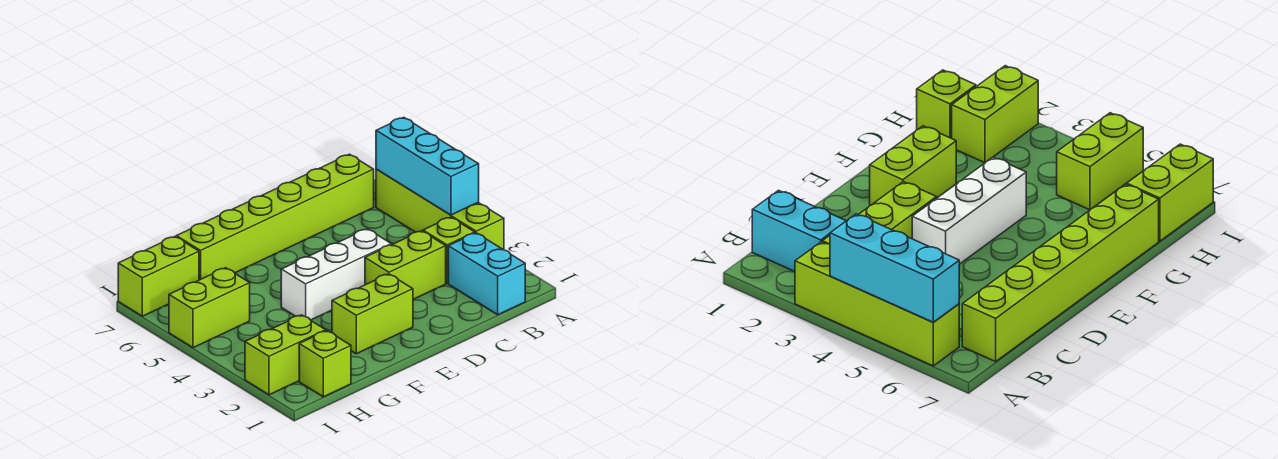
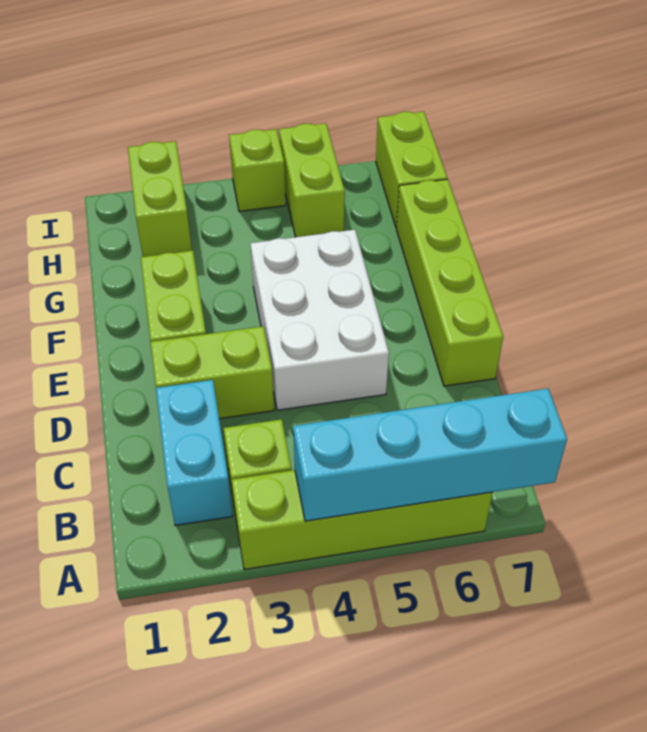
cyan 1x3 brick [376,117,479,215] -> cyan 1x4 brick [293,389,567,521]
cyan 1x2 brick [448,233,525,315] -> cyan 1x2 brick turned to [156,380,233,525]
lime 1x6 brick [176,154,374,280] -> lime 1x4 brick [396,179,503,386]
lime 1x2 brick [365,231,446,299] -> lime 1x2 brick turned to [151,326,274,419]
white 1x3 brick [281,229,391,320] -> white 2x3 brick [250,230,389,410]
lime 1x1 brick [299,331,351,397] -> lime 1x1 brick moved to [229,129,286,211]

